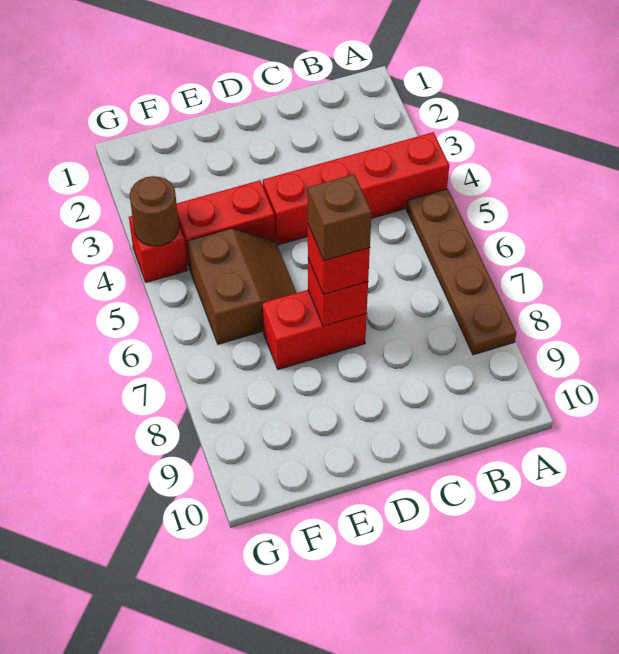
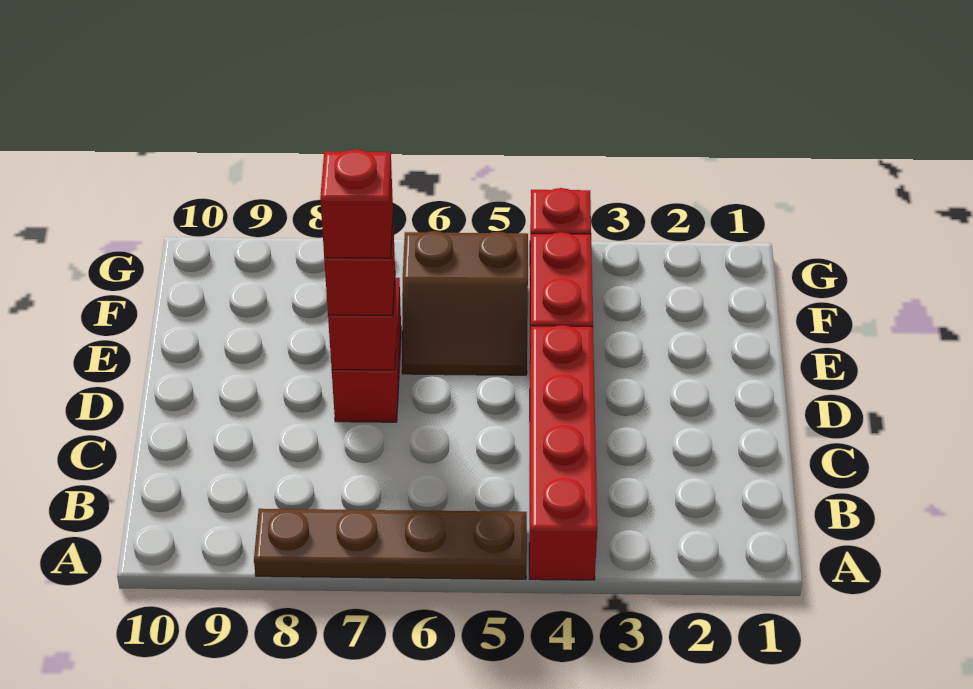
brown 1x1 brick [308,174,372,261] -> red 1x1 brick [320,149,393,258]
brown 1x1 round brick [130,176,179,246] -> none

